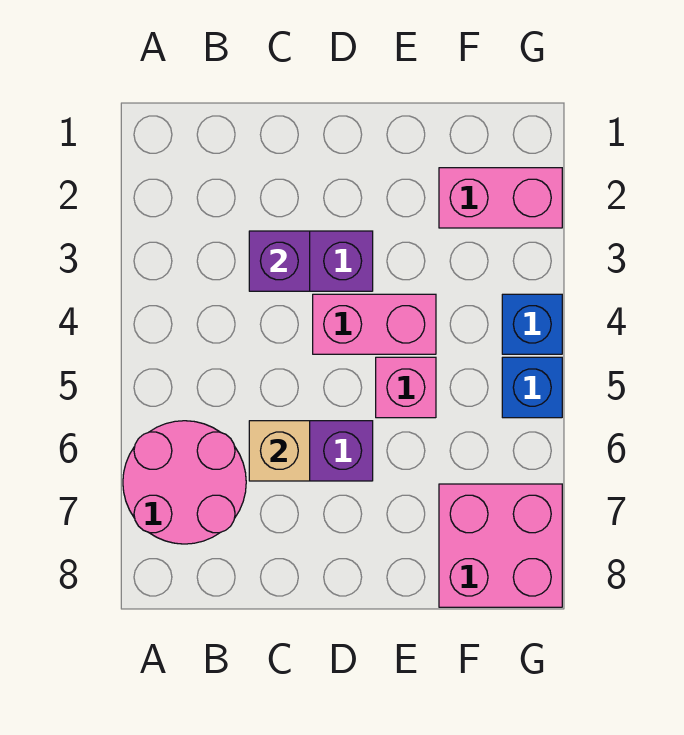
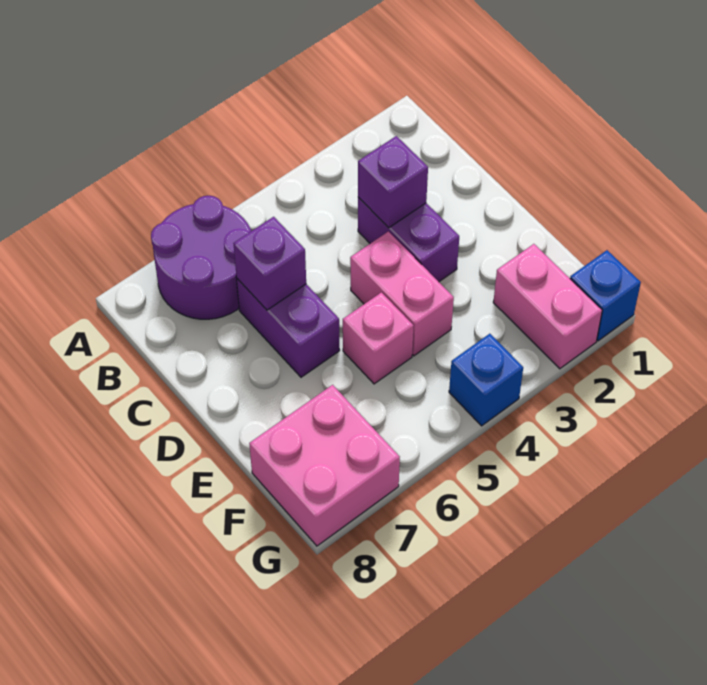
pink 2x2 round brick [123,421,246,544] -> purple 2x2 round brick [151,196,251,319]
tan 1x1 brick [249,421,310,481] -> purple 1x1 brick [233,217,306,310]
blue 1x1 brick [502,357,562,418] -> blue 1x1 brick moved to [570,250,641,341]

